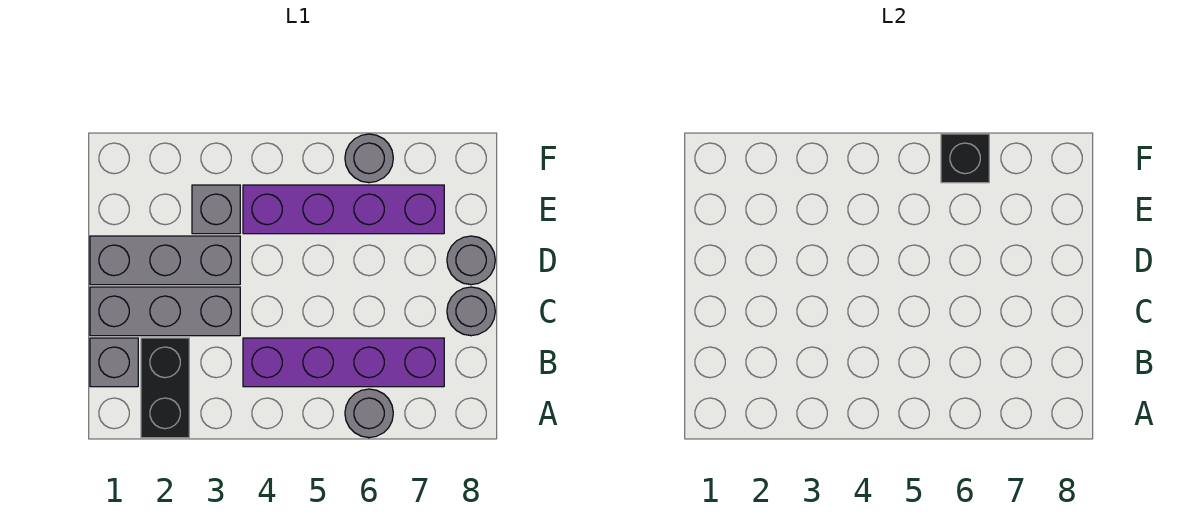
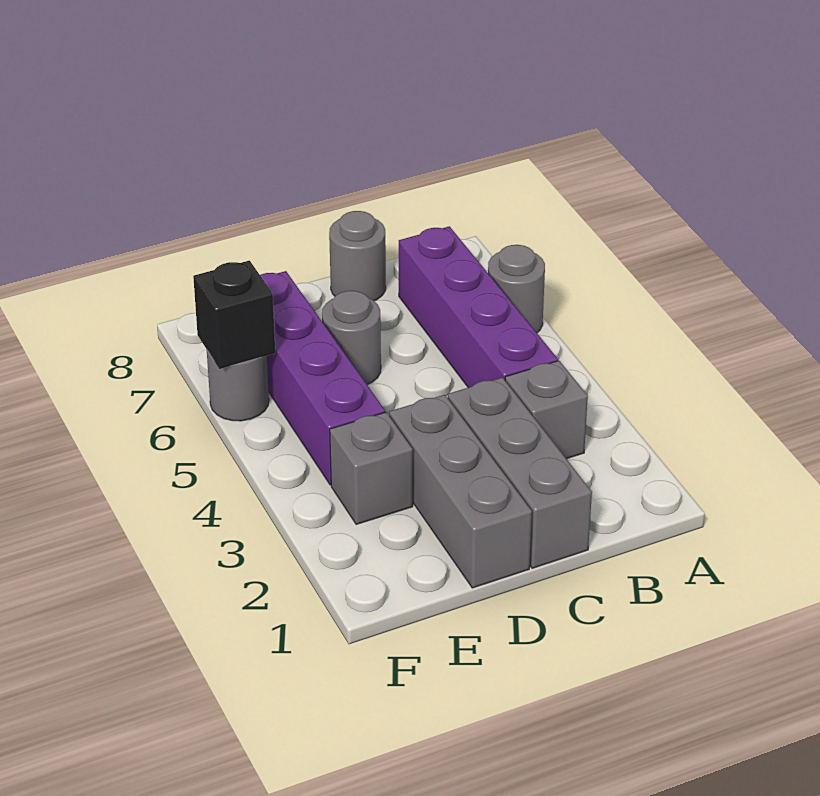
black 1x2 brick [141,338,189,438] -> none
grey 1x1 brick [90,338,138,387] -> grey 1x1 brick moved to [505,361,588,459]
grey 1x1 round brick [447,236,495,285] -> grey 1x1 round brick moved to [322,291,381,385]

